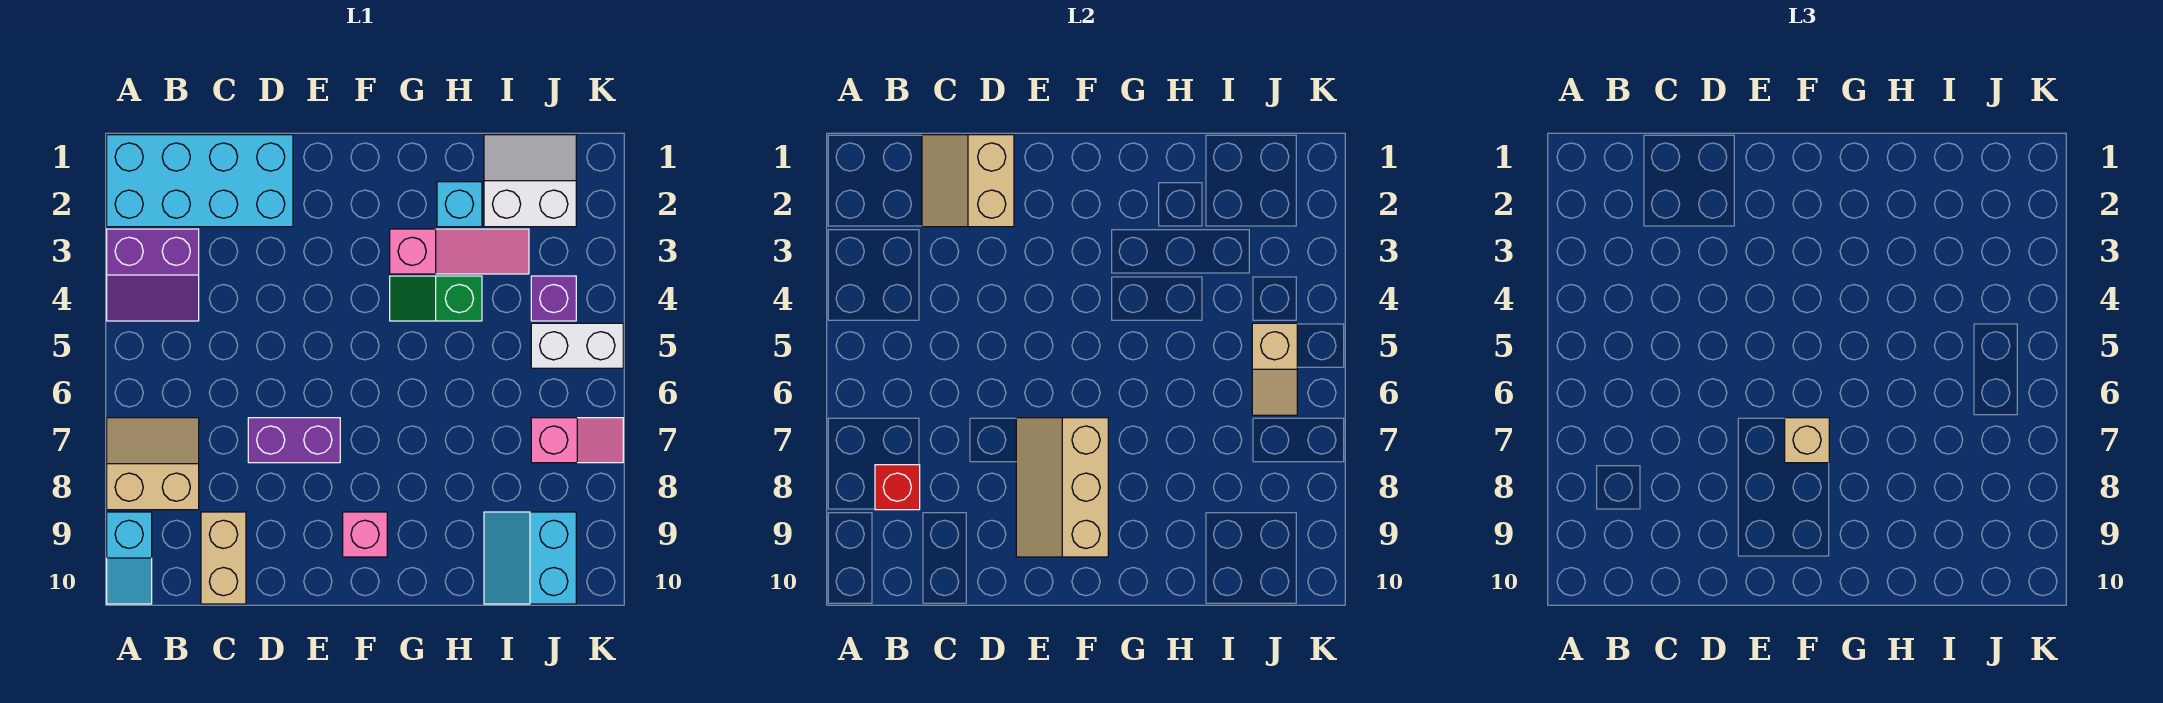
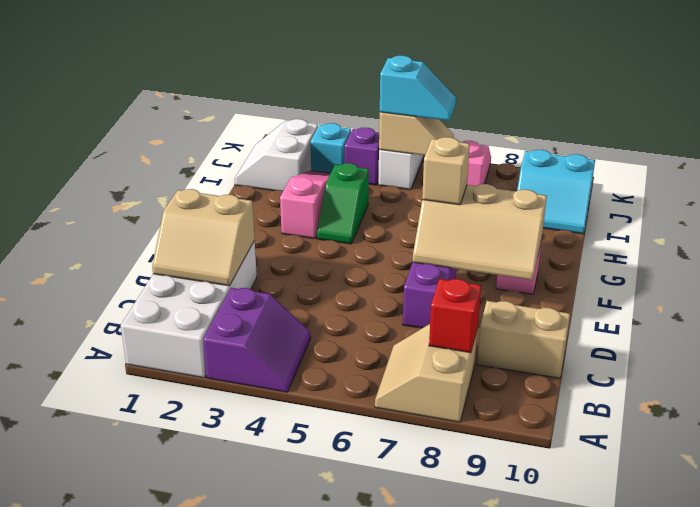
cyan 2x4 brick [107,135,293,227] -> white 2x4 brick [121,241,257,378]
cyan 1x2 slope [107,512,152,604] -> cyan 1x2 slope moved to [380,56,456,121]
cyan 1x1 brick [437,182,482,227] -> cyan 1x1 brick moved to [311,123,351,173]

